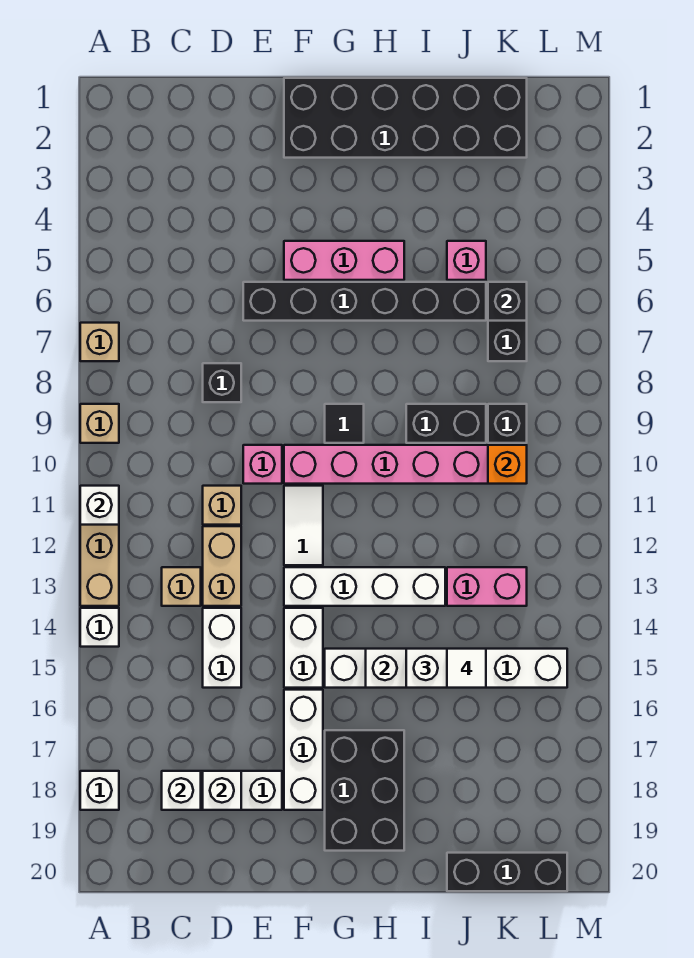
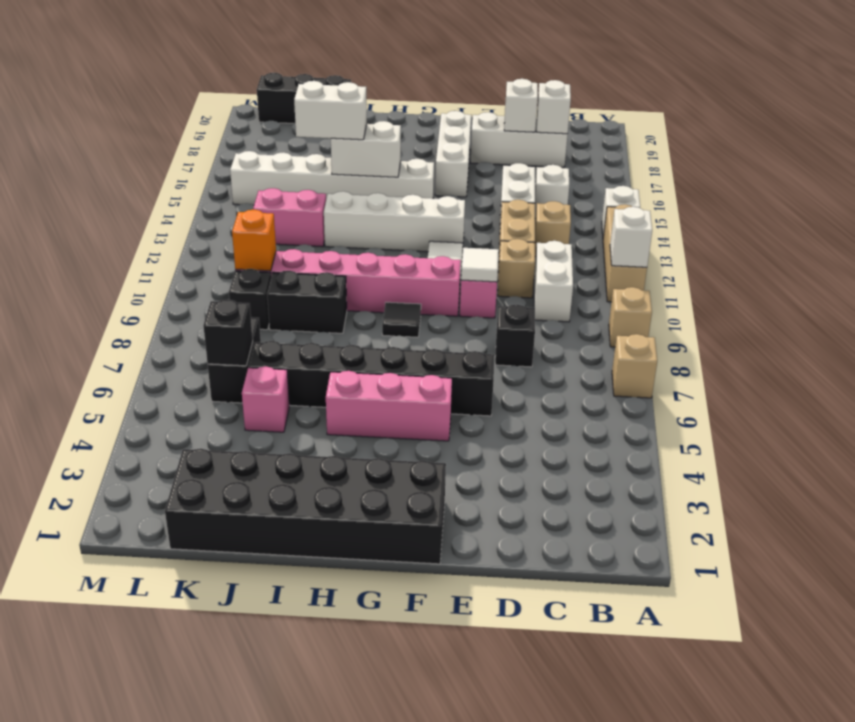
white 1x1 brick [80,771,119,810] -> white 1x1 brick moved to [535,165,569,218]
white 1x2 brick [284,608,323,688] -> white 1x2 brick moved to [534,241,573,322]
black 2x3 brick [325,730,404,851] -> none
white 1x1 tile [447,649,486,688] -> white 1x1 tile moved to [461,248,499,282]

